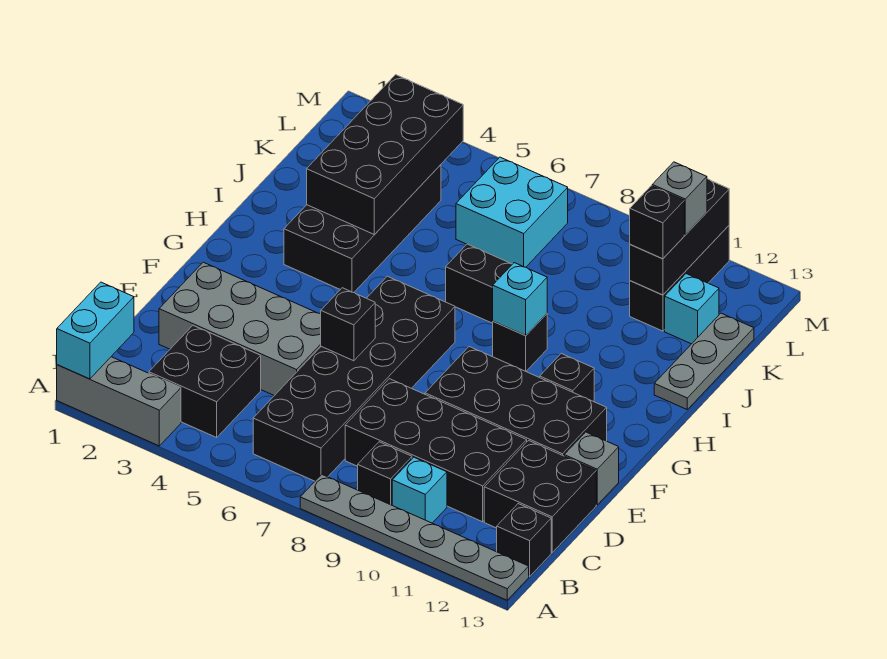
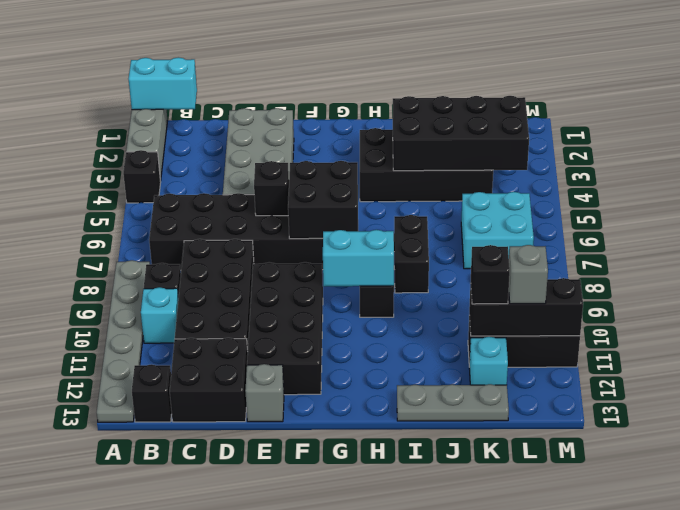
black 2x2 brick [149,326,261,437] -> black 2x2 brick moved to [288,161,358,239]
black 1x1 brick [540,354,594,402] -> black 1x1 brick moved to [123,150,161,203]
cyan 1x1 brick [493,263,547,336] -> cyan 1x2 brick [323,230,394,286]

